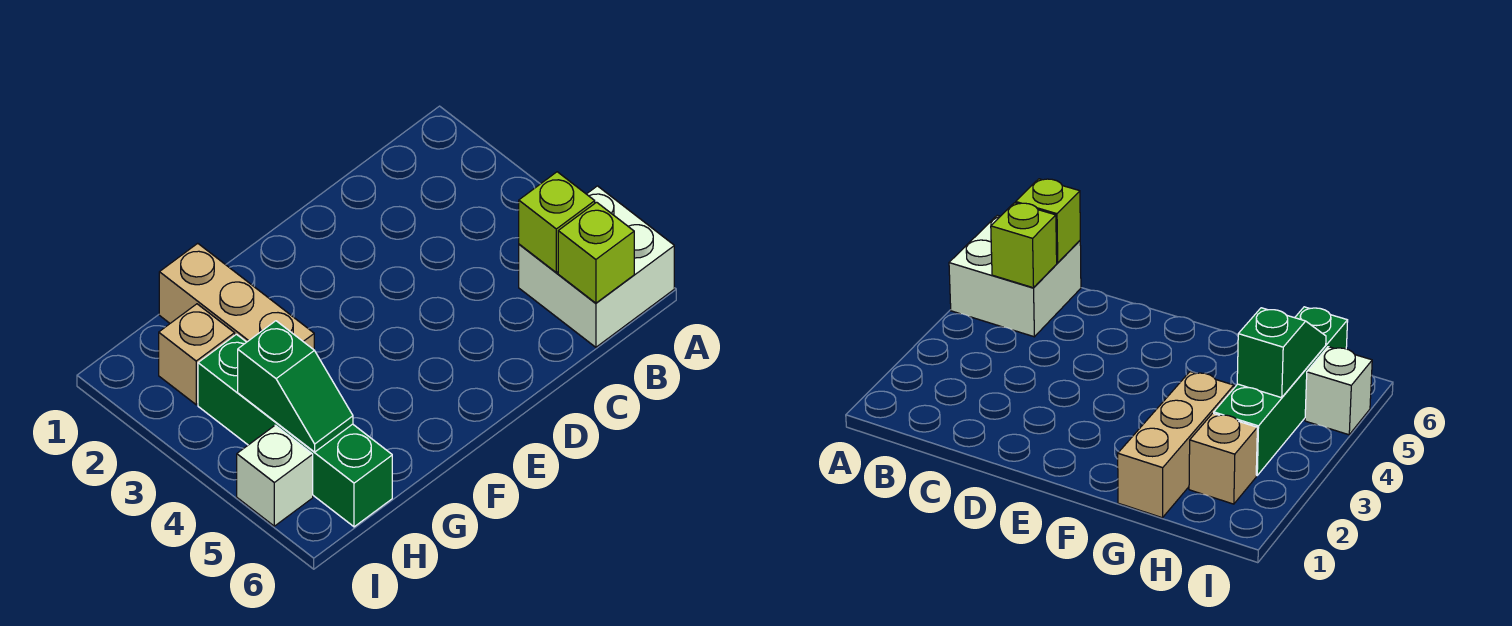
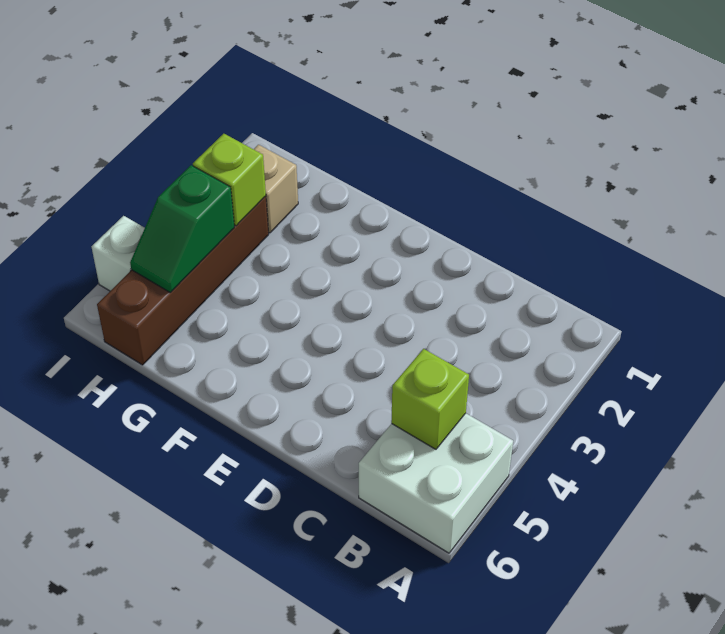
lime 1x1 brick [558,202,634,303] -> lime 1x1 brick moved to [193,134,266,226]
tan 1x3 brick [159,243,314,350] -> none
green 1x4 brick [198,334,392,527] -> brown 1x4 brick [97,196,269,365]

